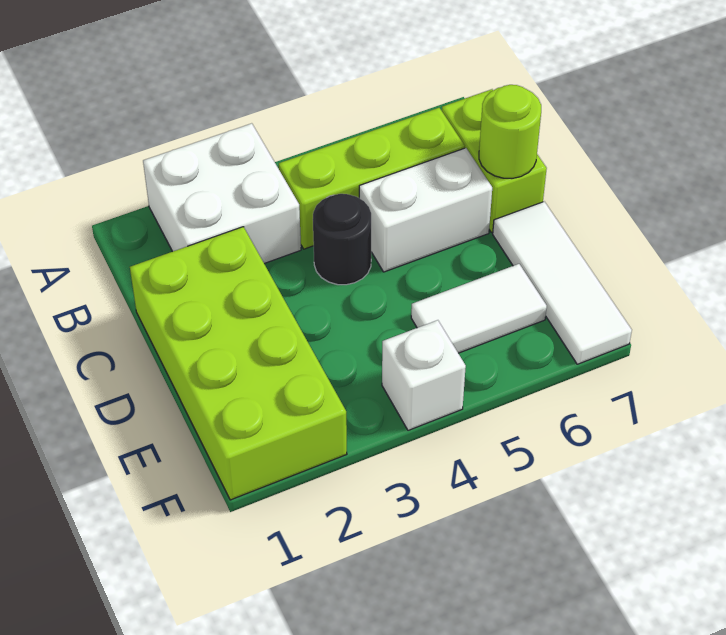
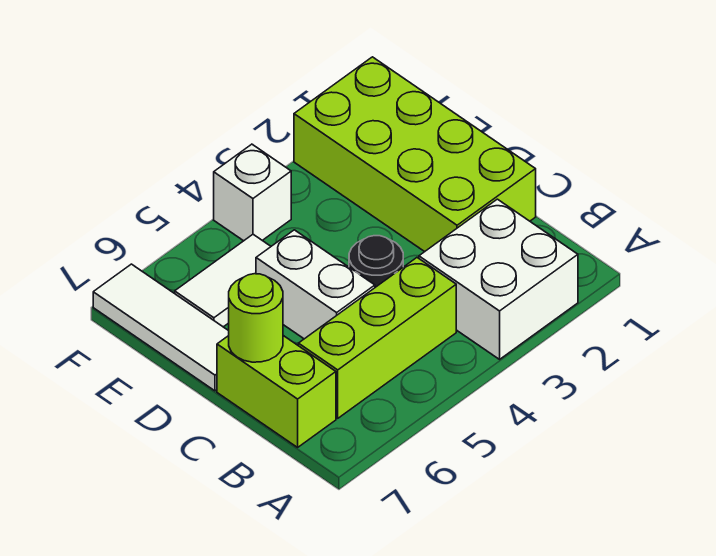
white 1x2 brick [359,148,492,272] -> white 1x2 brick turned to [256,230,375,339]

